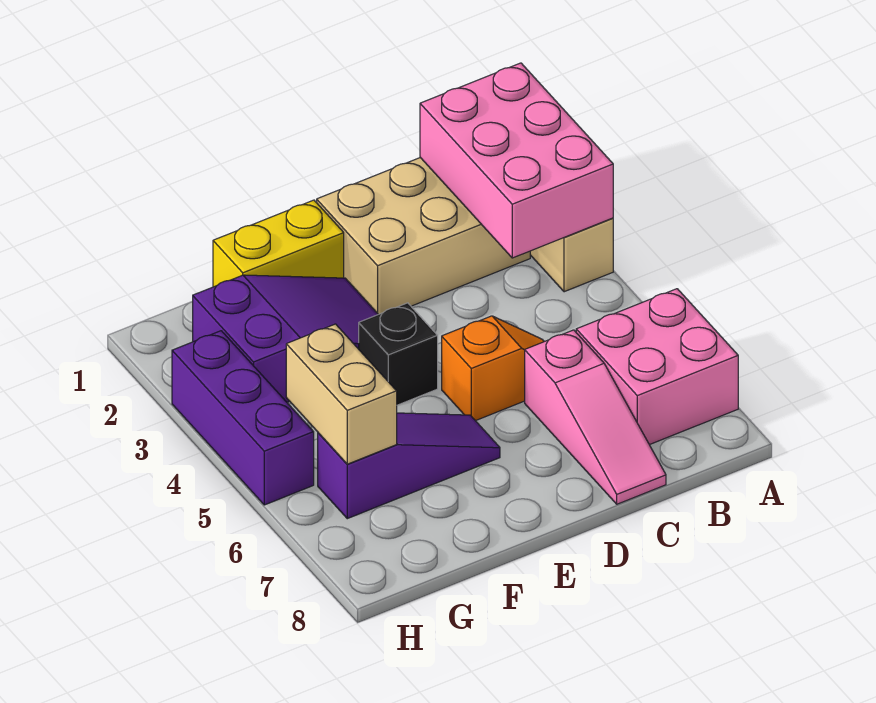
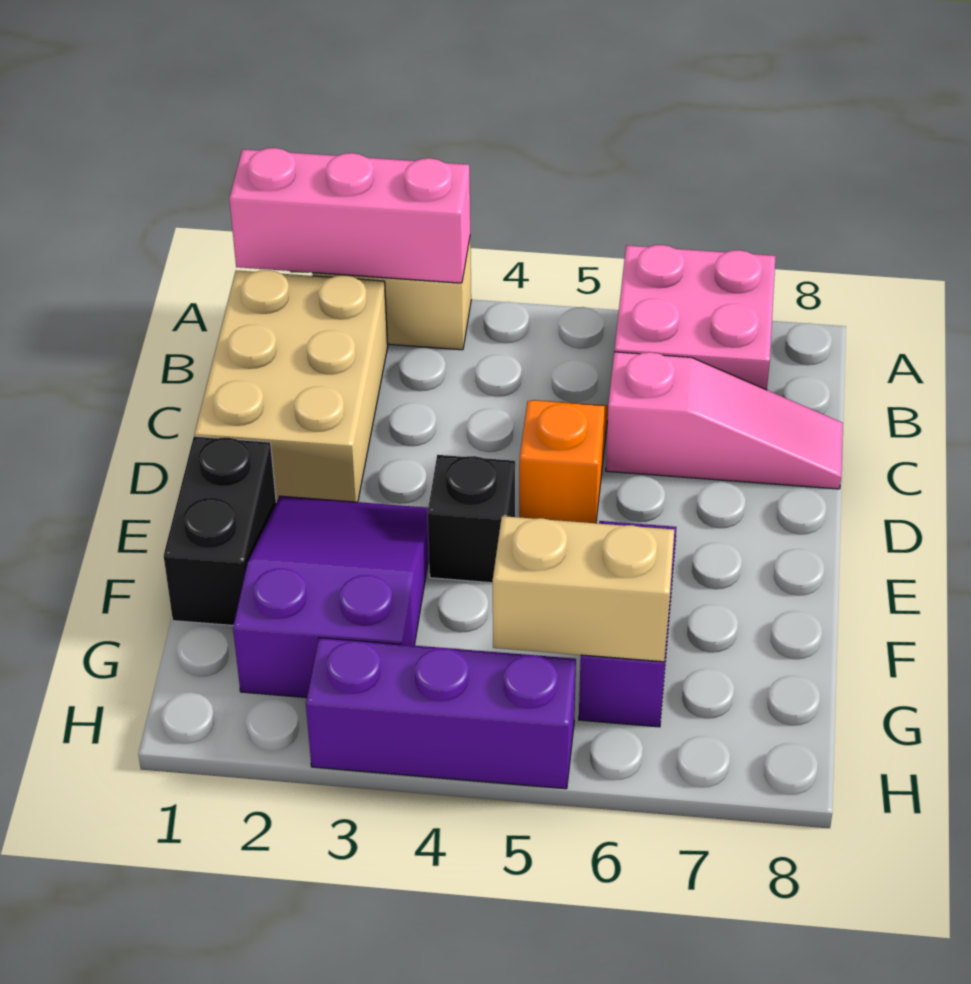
pink 2x3 brick [420,63,613,258] -> pink 1x3 brick [229,148,470,283]
yellow 1x2 brick [213,200,344,287] -> black 1x2 brick [164,436,276,625]

